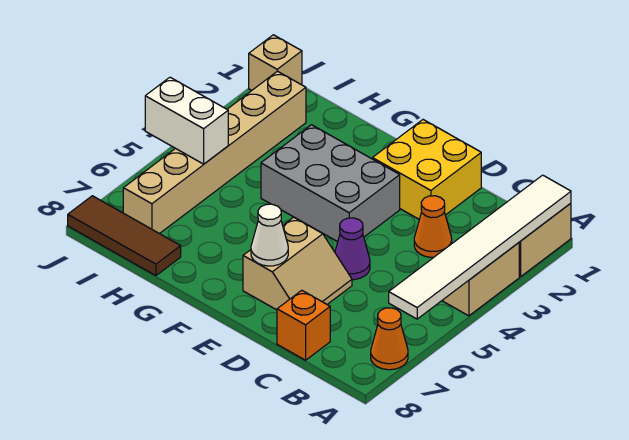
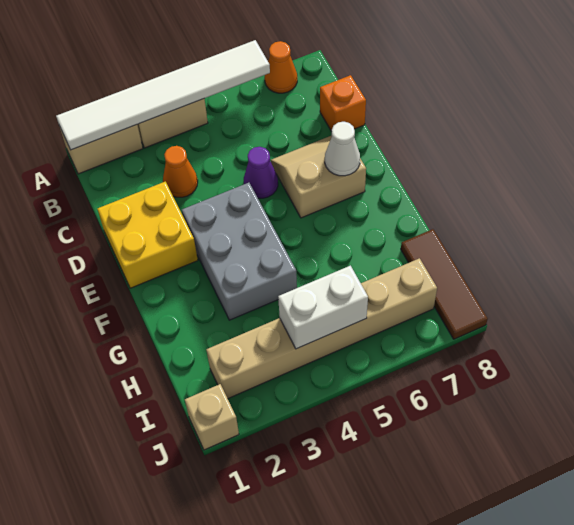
white 1x2 brick [145,77,228,164] -> white 1x2 brick turned to [278,266,368,349]

